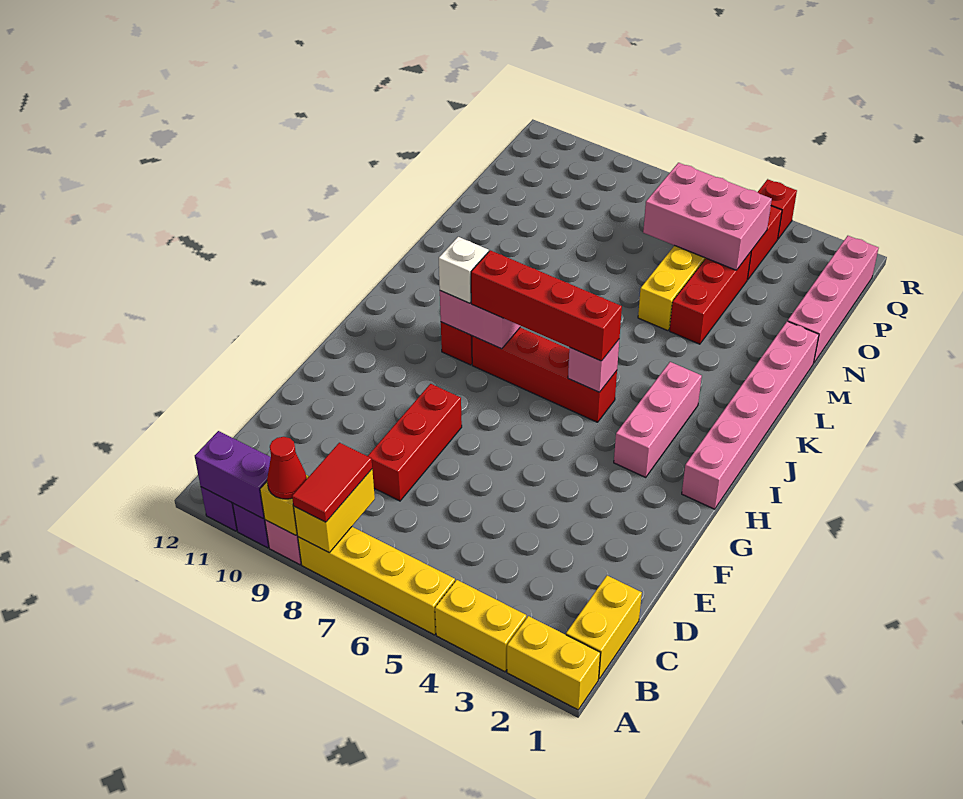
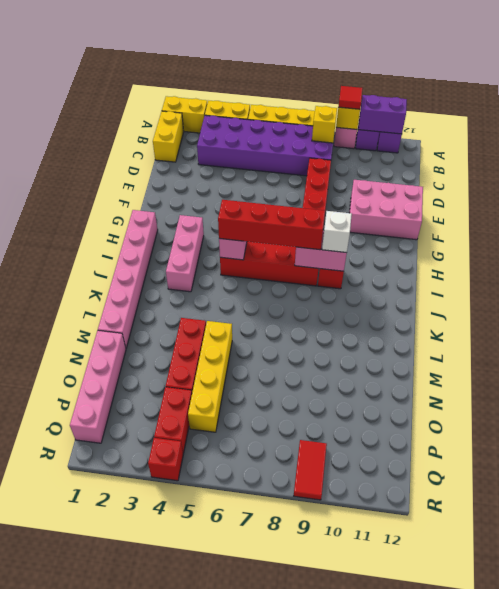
yellow 1x2 brick [294,469,375,552] -> yellow 1x1 brick [312,106,337,143]
red 1x2 tile [292,443,372,522] -> red 1x2 tile moved to [294,440,327,500]
red 1x1 cone [267,437,307,499] -> red 1x1 tile [339,86,362,109]
none -> purple 2x6 brick [197,115,333,176]
pink 2x3 brick [643,163,772,270] -> pink 2x3 brick moved to [349,180,423,240]

